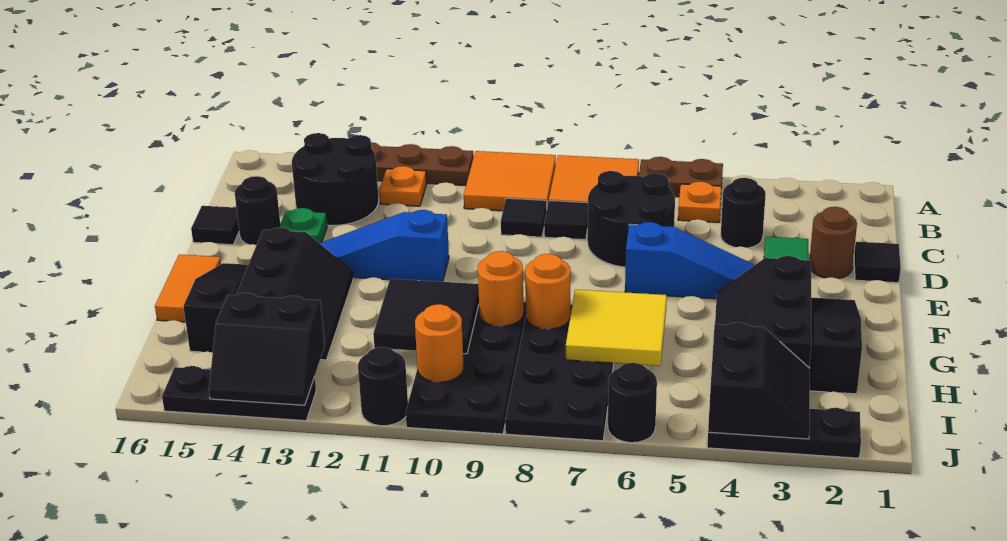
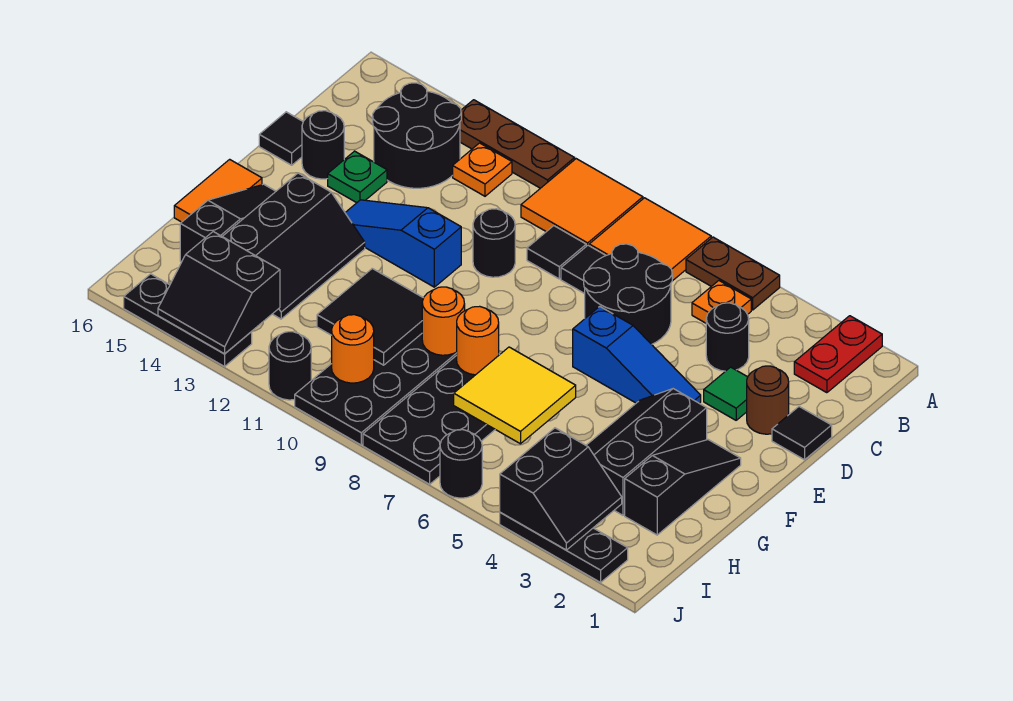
none -> red 1x2 plate [794,316,882,393]
none -> black 1x1 round brick [473,209,515,277]

